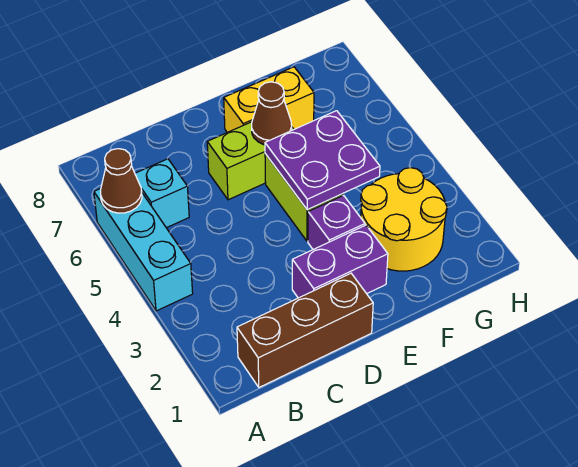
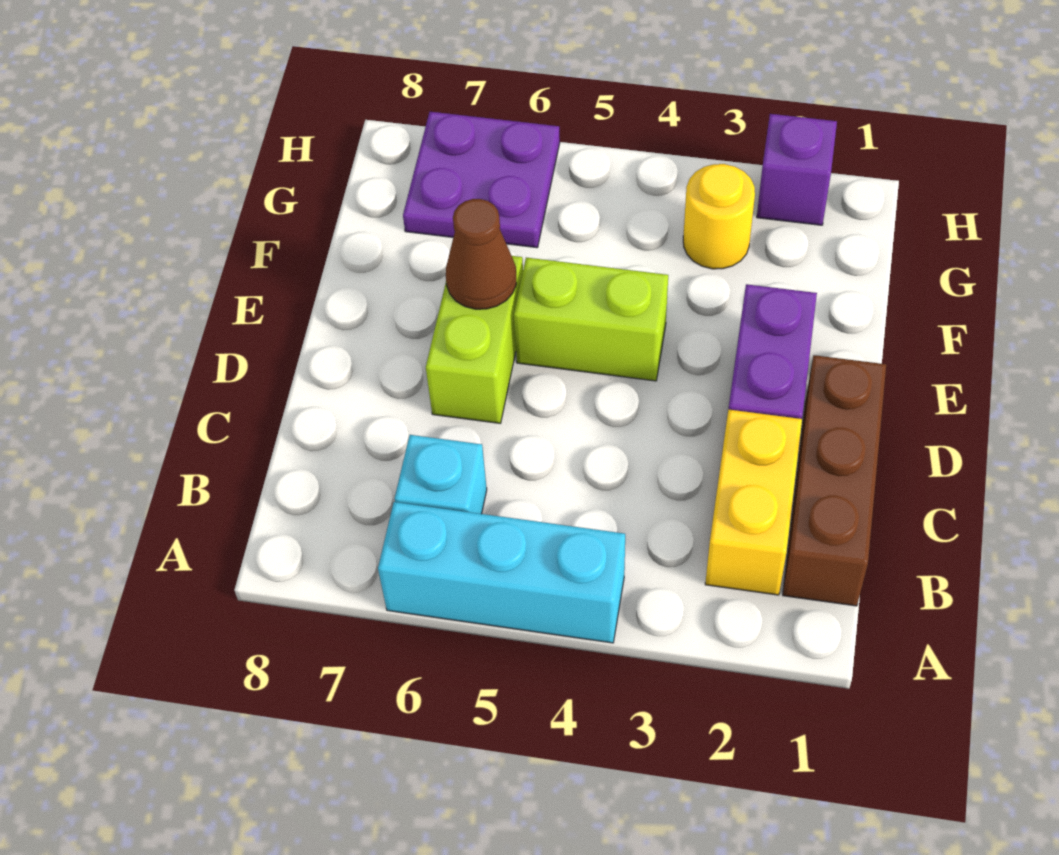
brown 1x1 cone [101,149,142,213] -> none
purple 1x1 brick [308,195,365,249] -> purple 1x1 brick moved to [757,114,837,225]
purple 2x2 plate [265,111,380,210] -> purple 2x2 plate moved to [403,112,560,248]
yellow 1x2 brick [224,67,314,132] -> yellow 1x2 brick moved to [705,409,802,595]
yellow 2x2 round brick [361,168,447,271] -> yellow 1x1 round brick [683,164,755,269]

